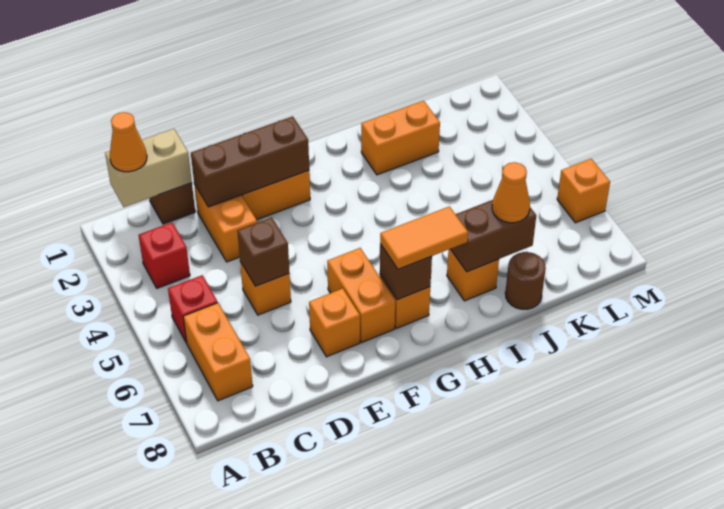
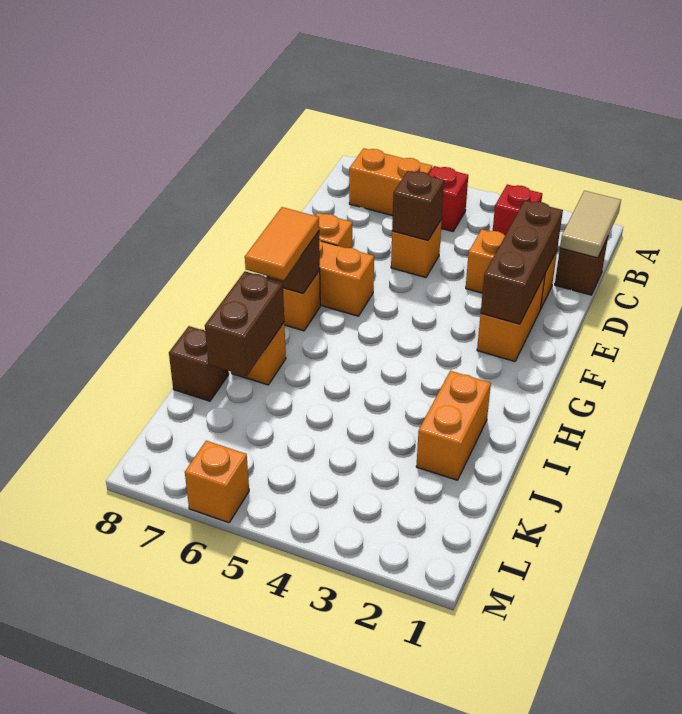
tan 1x2 brick [105,129,192,207] -> tan 1x2 tile [560,191,621,258]
orange 1x1 cone [110,112,147,172] -> none
orange 1x1 cone [492,162,530,223] -> none
brown 1x1 round brick [505,252,546,309] -> brown 1x1 brick [169,326,229,401]

